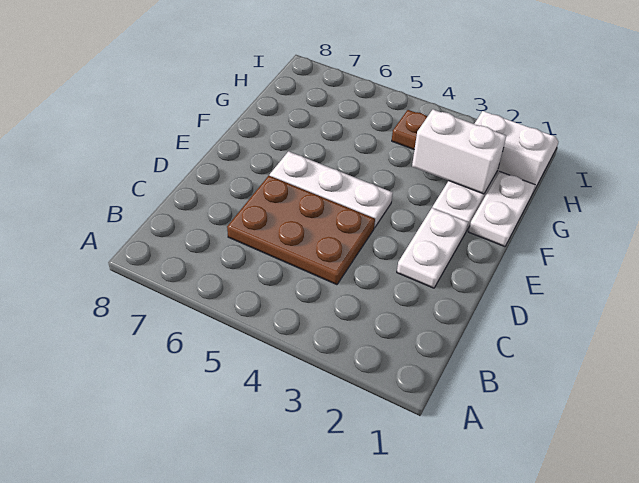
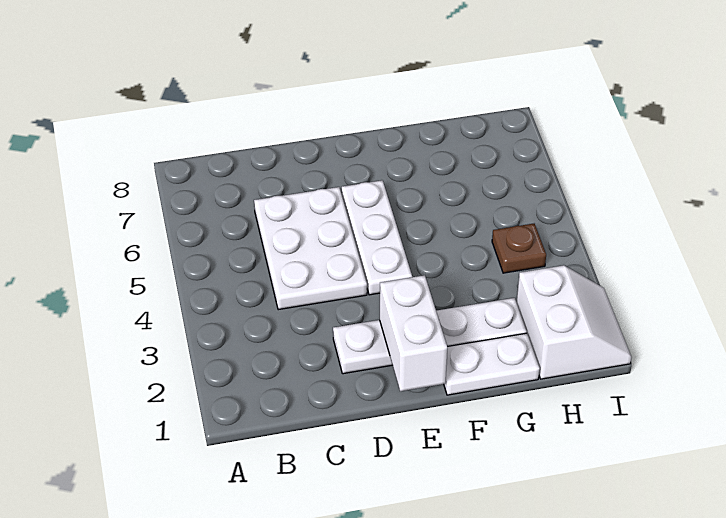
brown 2x3 plate [227,176,375,285] -> white 2x3 plate [254,187,367,310]
white 1x2 brick [412,109,506,194] -> white 1x2 brick moved to [380,275,447,391]

